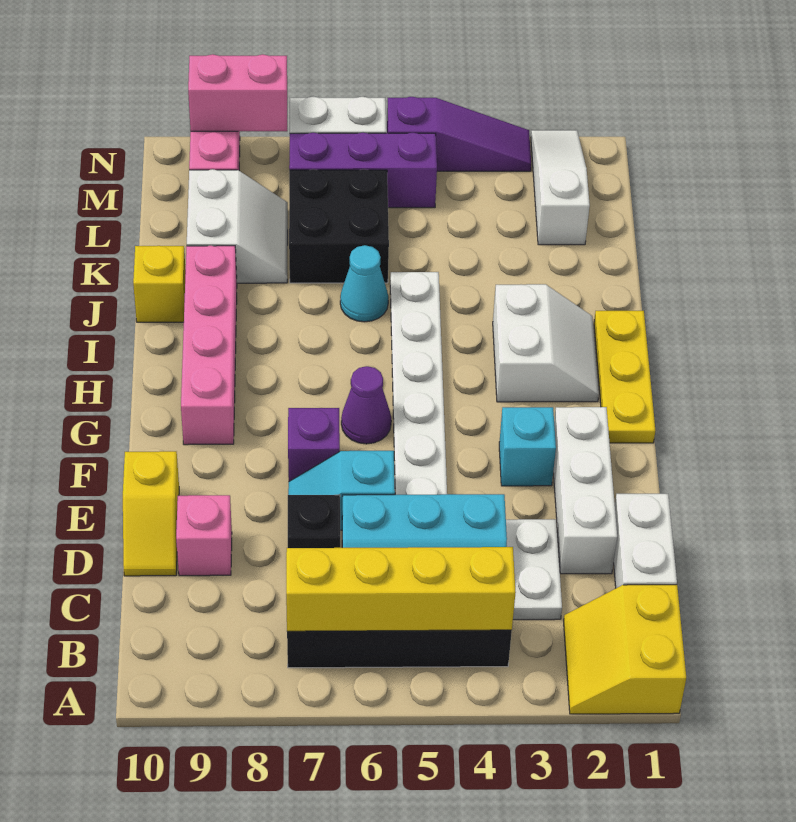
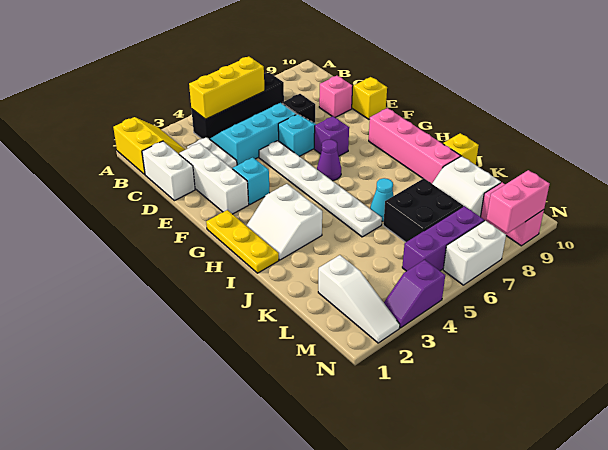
yellow 1x4 brick [286,547,516,631] -> yellow 1x3 brick [189,56,265,119]
purple 1x3 slope [387,97,531,171] -> purple 1x2 slope [384,260,445,328]

